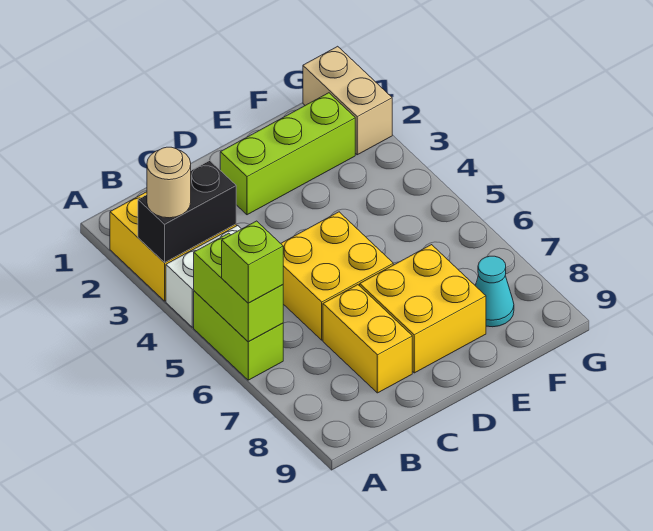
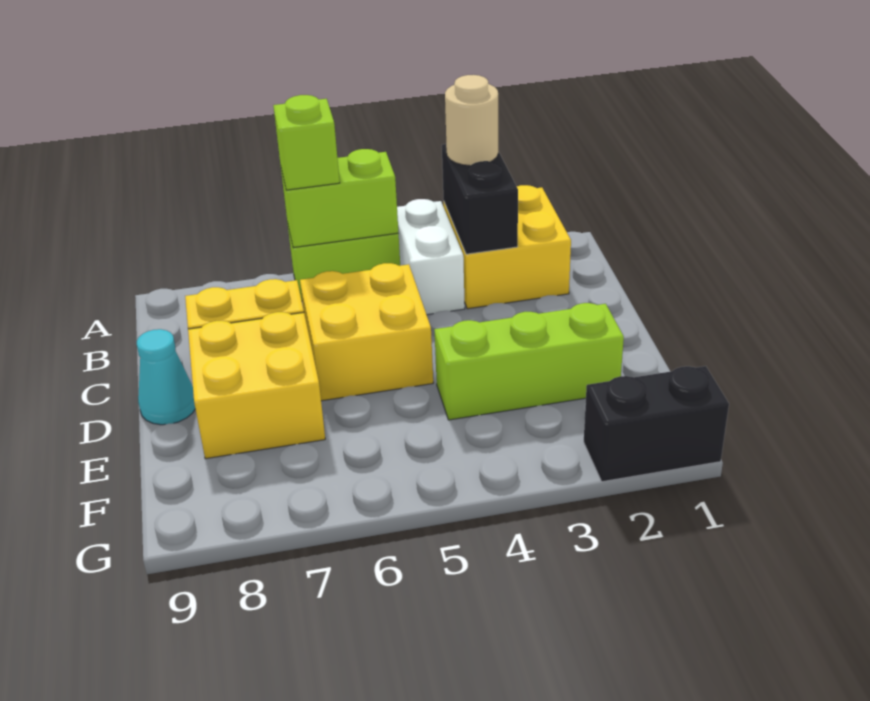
lime 1x3 brick [220,93,355,215] -> lime 1x3 brick turned to [434,303,624,420]
cyan 1x1 cone [475,256,514,327] -> cyan 1x1 cone moved to [137,329,195,425]
tan 1x2 brick [303,46,392,155] -> black 1x2 brick [584,366,729,482]

